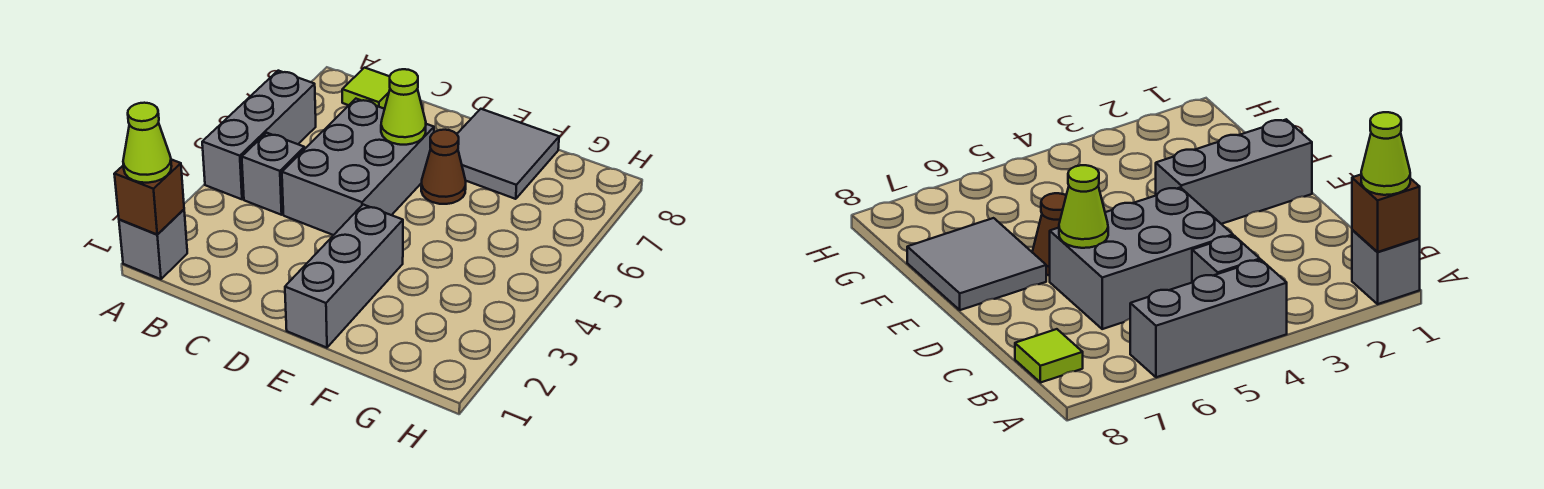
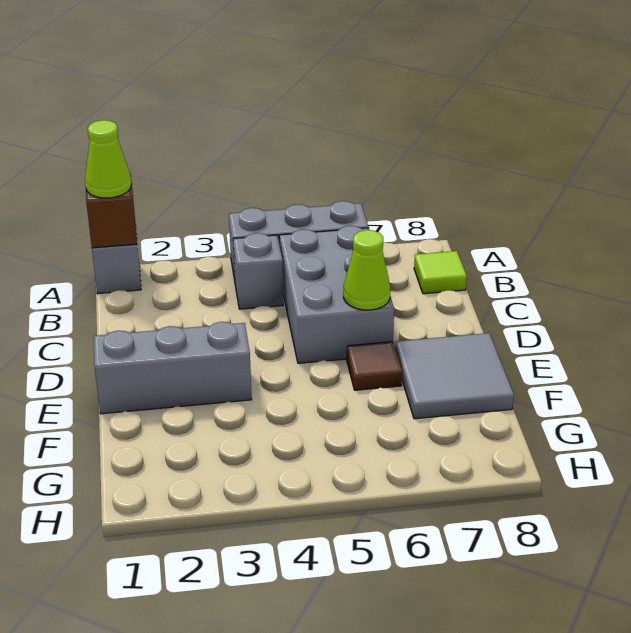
grey 2x3 brick [282,99,434,235] -> grey 2x3 brick turned to [279,226,394,363]
brown 1x1 cone [421,130,466,204] -> brown 1x1 tile [347,342,402,390]

